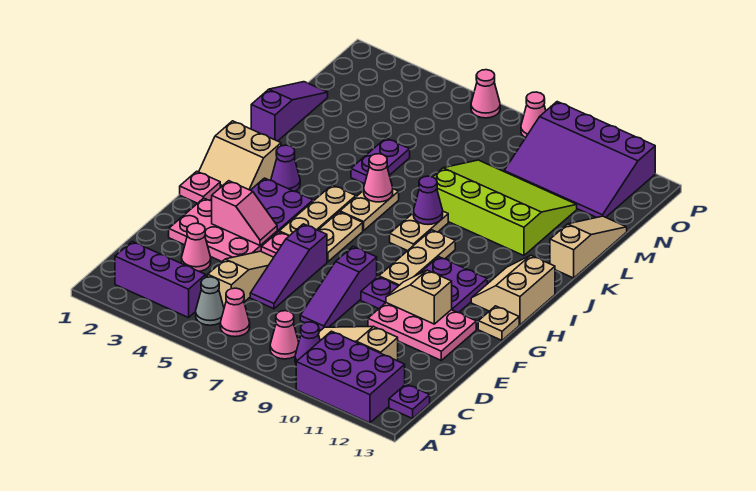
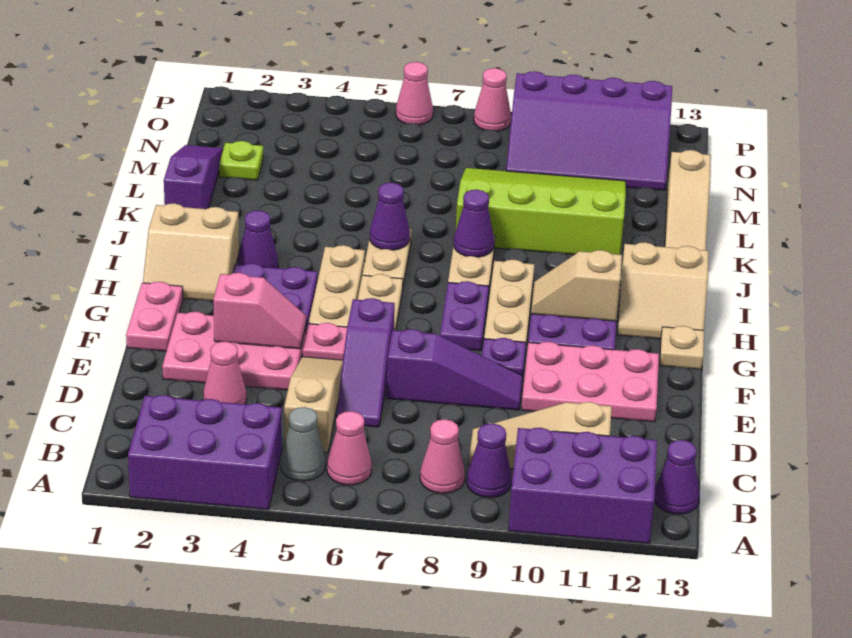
purple 1x3 brick [115,242,206,318] -> purple 2x3 brick [128,395,282,510]
purple 1x1 plate [389,384,430,419] -> purple 1x1 cone [655,440,700,514]
purple 1x3 slope [300,246,377,330] -> purple 1x3 slope turned to [386,329,523,410]
tan 1x2 slope [386,270,452,324] -> tan 1x2 slope moved to [531,250,622,321]
pink 1x1 plate [180,171,220,203] -> pink 1x2 plate [126,282,183,351]
tan 2x2 slope [471,255,555,325] -> tan 2x2 slope turned to [617,242,709,339]
pink 1x1 cone [364,154,393,202] -> purple 1x1 cone [370,183,410,250]
purple 1x2 plate [351,138,410,184] -> purple 1x2 plate moved to [440,281,489,351]
tan 1x3 slope [550,216,627,278] -> tan 1x3 slope turned to [665,150,711,250]
none -> lime 1x1 plate [219,141,263,180]

